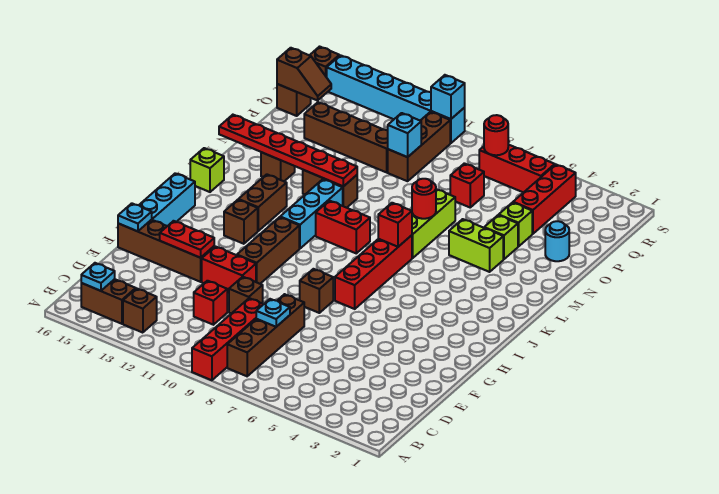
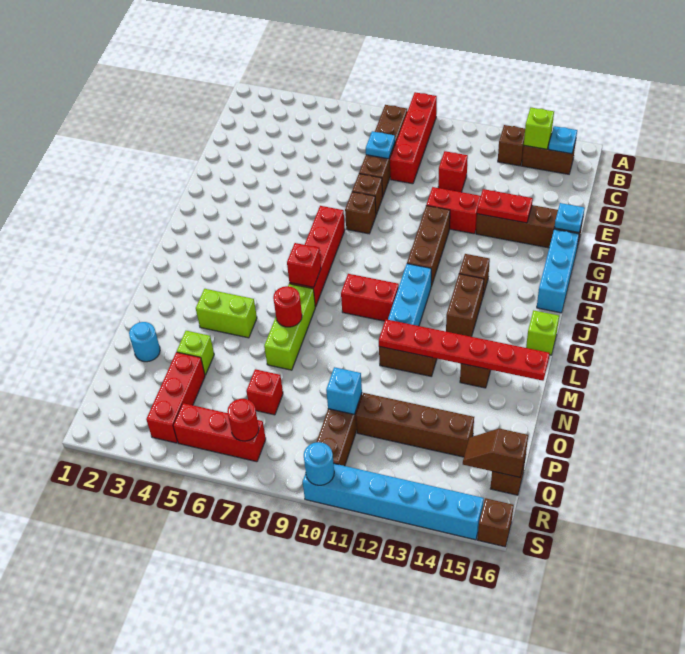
brown 1x1 brick [229,277,263,314] -> brown 1x1 brick moved to [352,174,383,214]
lime 1x1 brick [484,215,518,259] -> lime 1x1 brick moved to [524,108,554,149]
cyan 1x1 brick [431,75,465,119] -> cyan 1x1 round brick [304,442,334,485]

